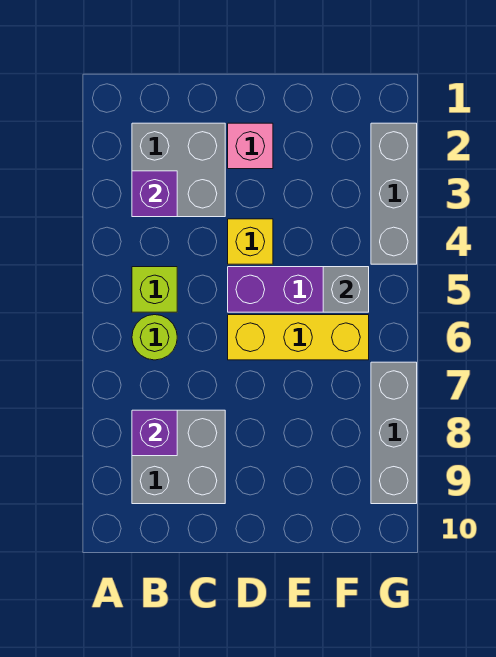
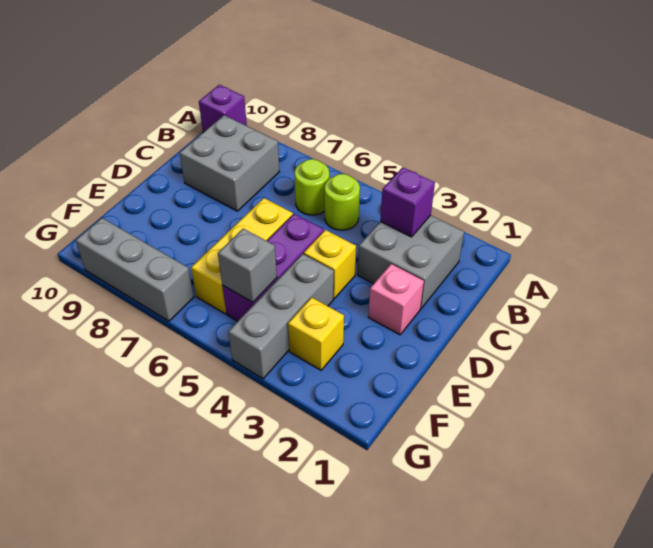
lime 1x1 brick [132,267,177,312] -> lime 1x1 round brick [324,174,360,230]
purple 1x1 brick [132,410,177,456] -> purple 1x1 brick moved to [199,85,247,132]
none -> yellow 1x1 brick [288,297,344,370]
grey 1x3 brick [371,123,417,264] -> grey 1x3 brick turned to [228,254,334,379]

